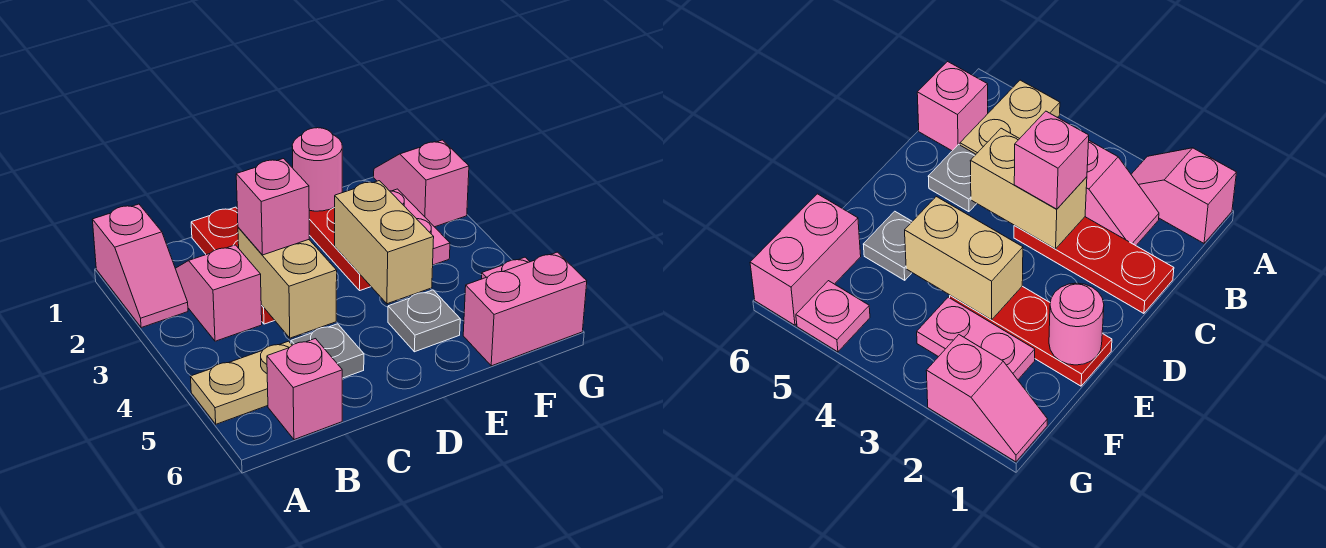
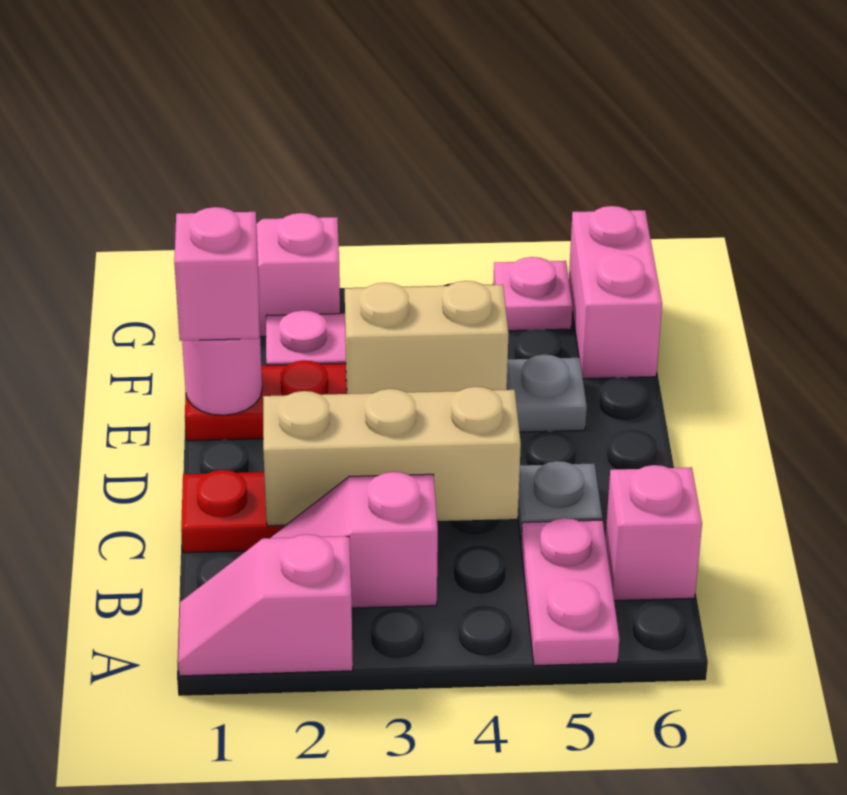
pink 1x2 slope [92,204,188,328] -> pink 1x2 slope turned to [178,534,353,676]
tan 1x2 plate [190,341,292,424] -> pink 1x2 plate [521,518,619,666]
tan 1x2 brick [238,227,337,338] -> tan 1x3 brick [263,387,521,526]
pink 1x1 brick [236,159,309,255] -> pink 1x1 brick moved to [174,207,259,341]

